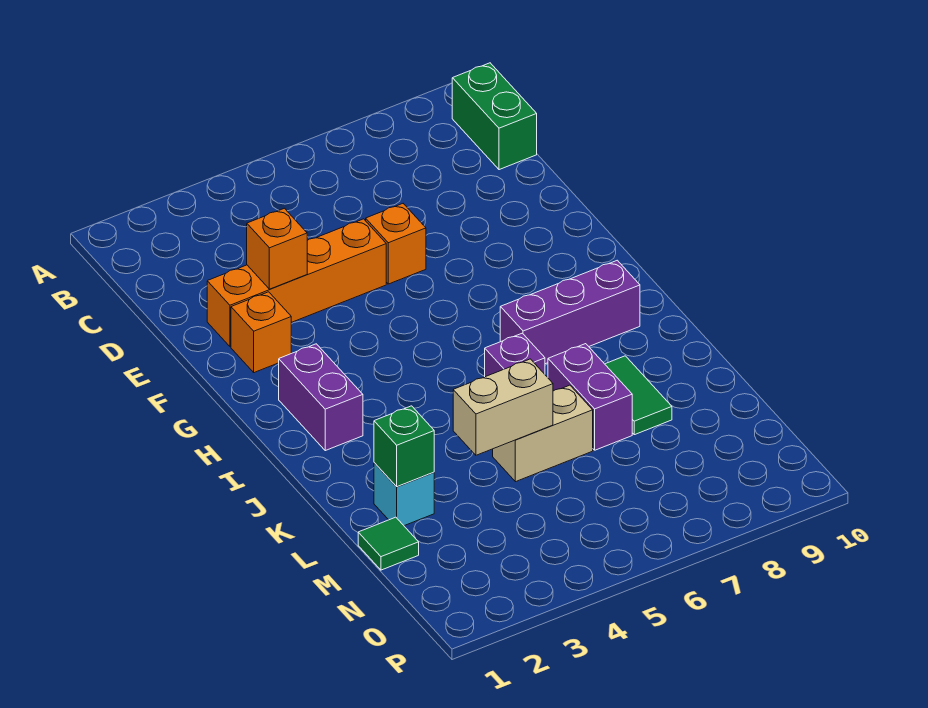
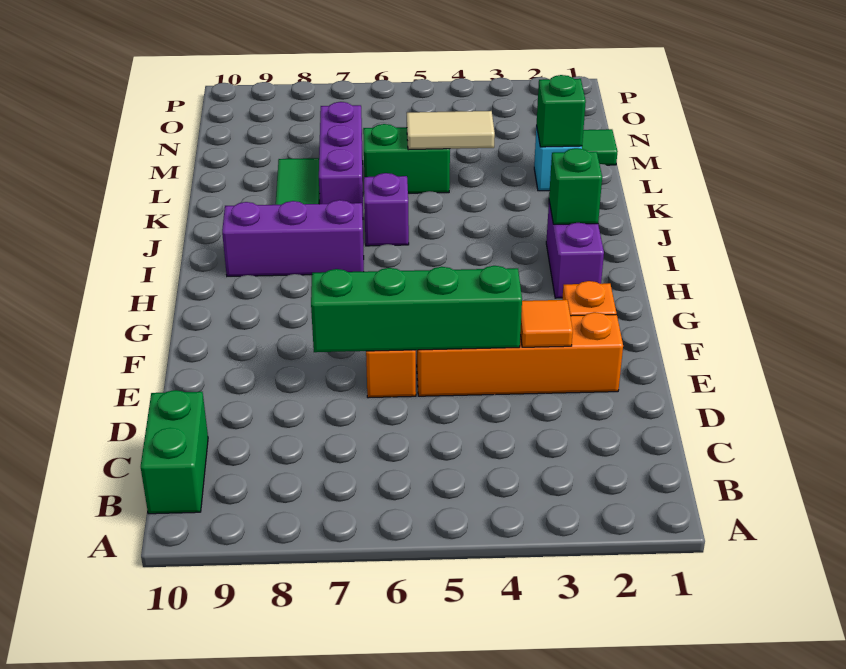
orange 1x1 brick [247,208,307,289] -> orange 1x1 tile [520,300,573,347]
none -> green 1x4 brick [311,266,522,352]
none -> green 1x1 brick [549,148,602,224]
purple 1x2 brick [548,344,632,450] -> purple 1x3 brick [319,102,363,217]
tan 1x2 brick [453,359,553,455] -> tan 1x2 tile [407,111,495,150]
tan 1x2 brick [493,385,593,482] -> green 1x2 brick [363,124,450,193]

